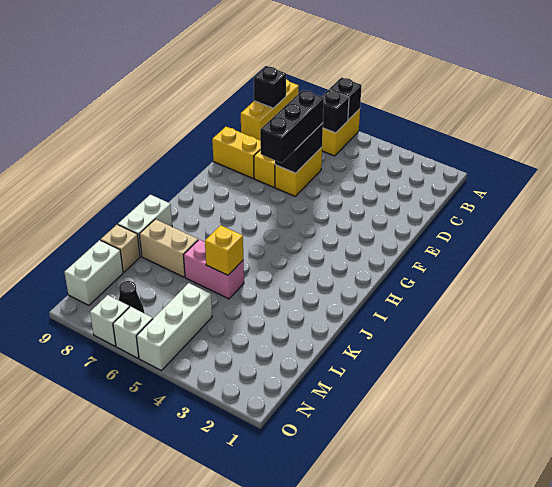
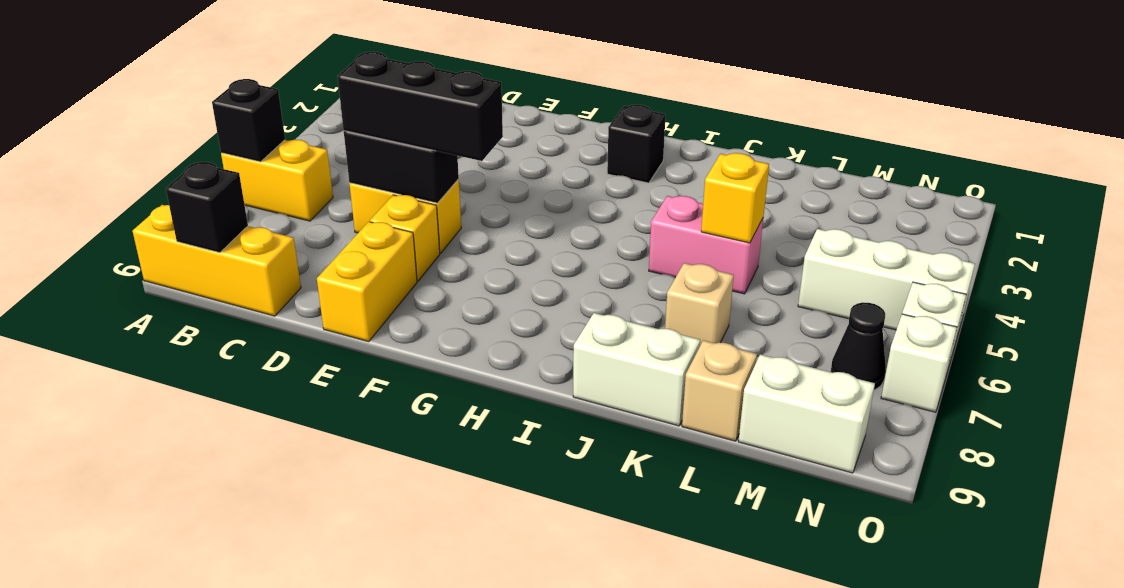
black 1x1 brick [321,90,349,133] -> black 1x1 brick moved to [607,105,666,183]
pink 1x2 brick [184,240,244,299] -> pink 1x2 brick turned to [649,196,763,294]
tan 1x2 brick [139,219,198,277] -> tan 1x1 brick [665,263,734,345]

